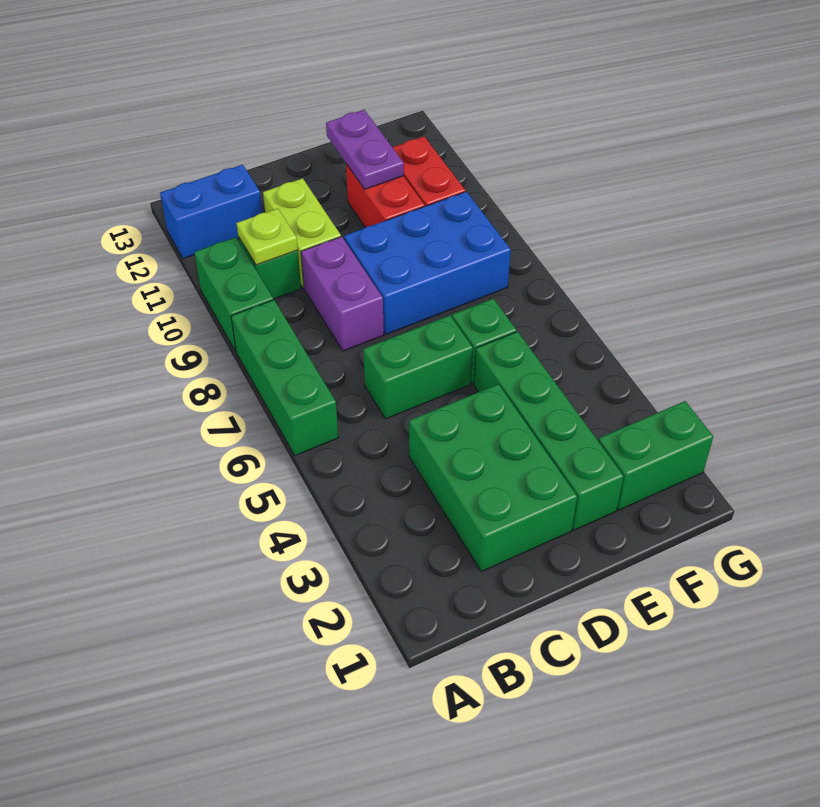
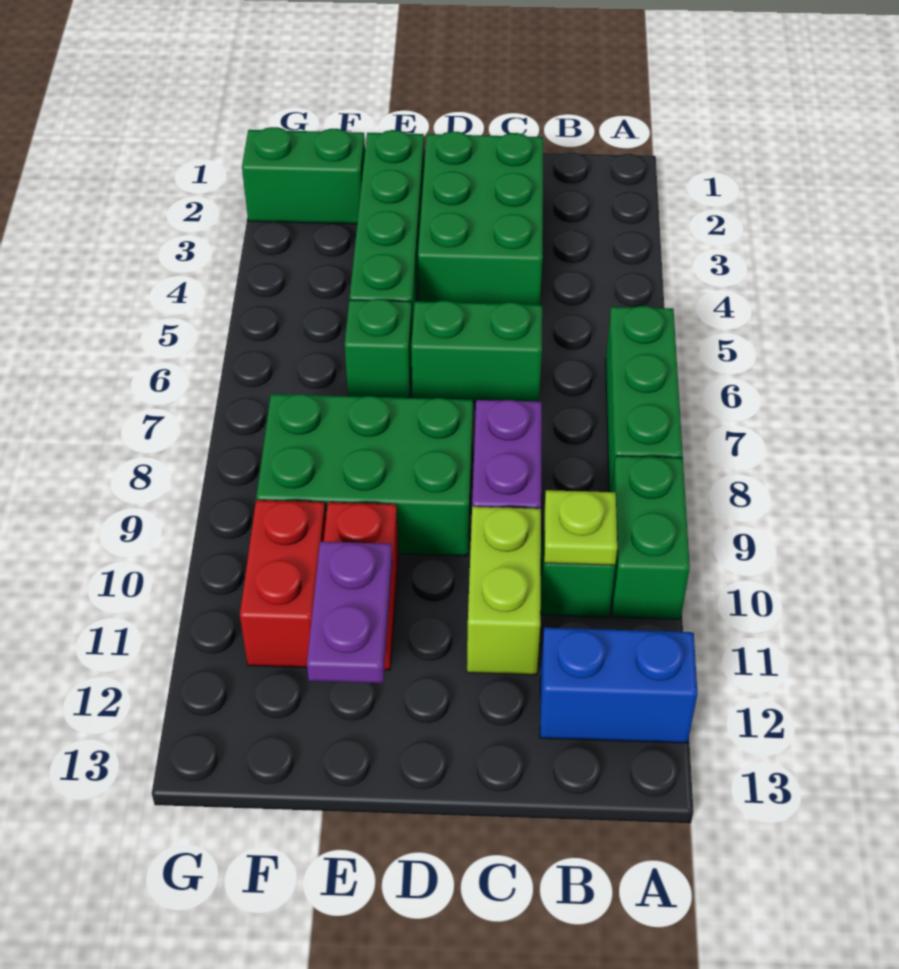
blue 2x3 brick [344,192,511,334] -> green 2x3 brick [256,394,473,556]

